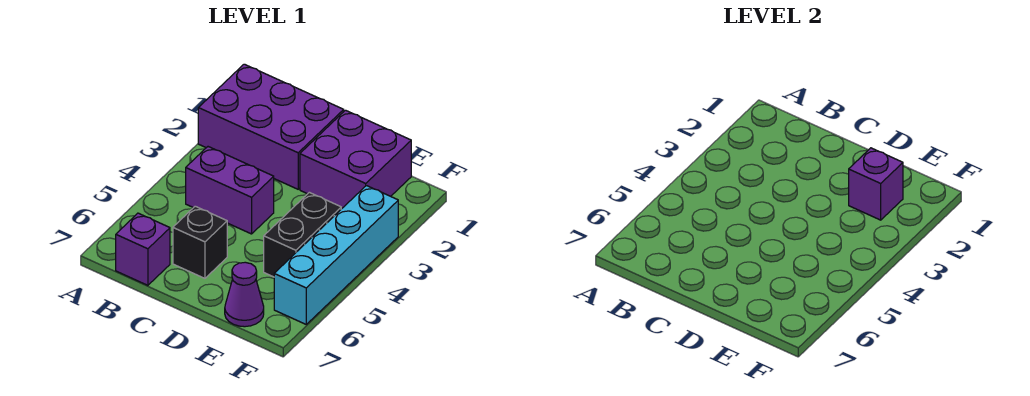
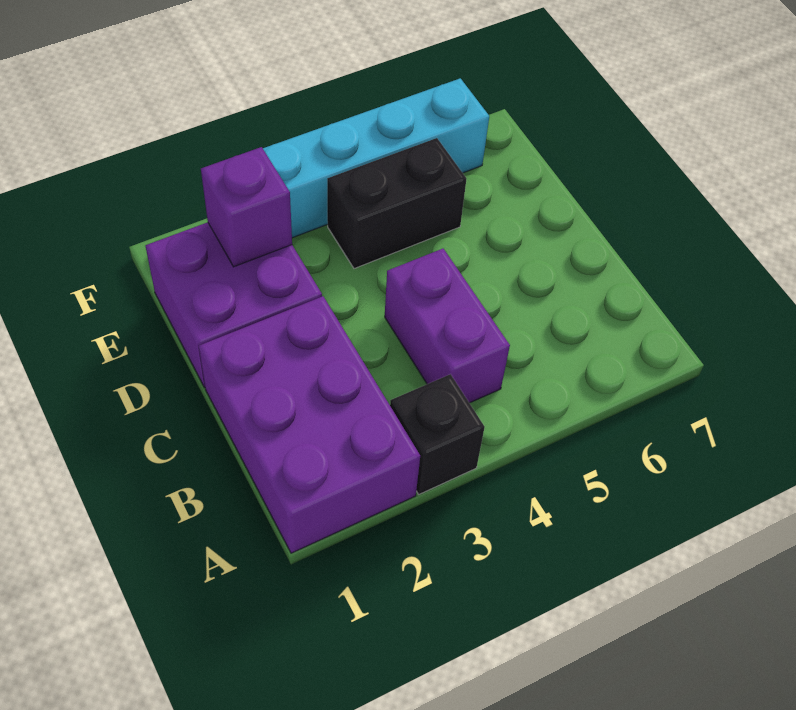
purple 1x1 brick [116,213,170,285] -> none
black 1x1 brick [173,206,227,278] -> black 1x1 brick moved to [390,374,485,494]
purple 1x1 cone [225,262,264,327] -> none

